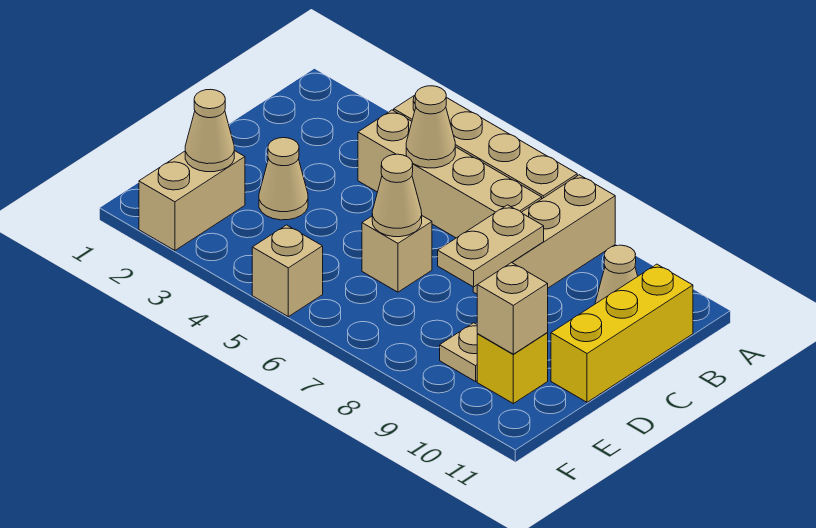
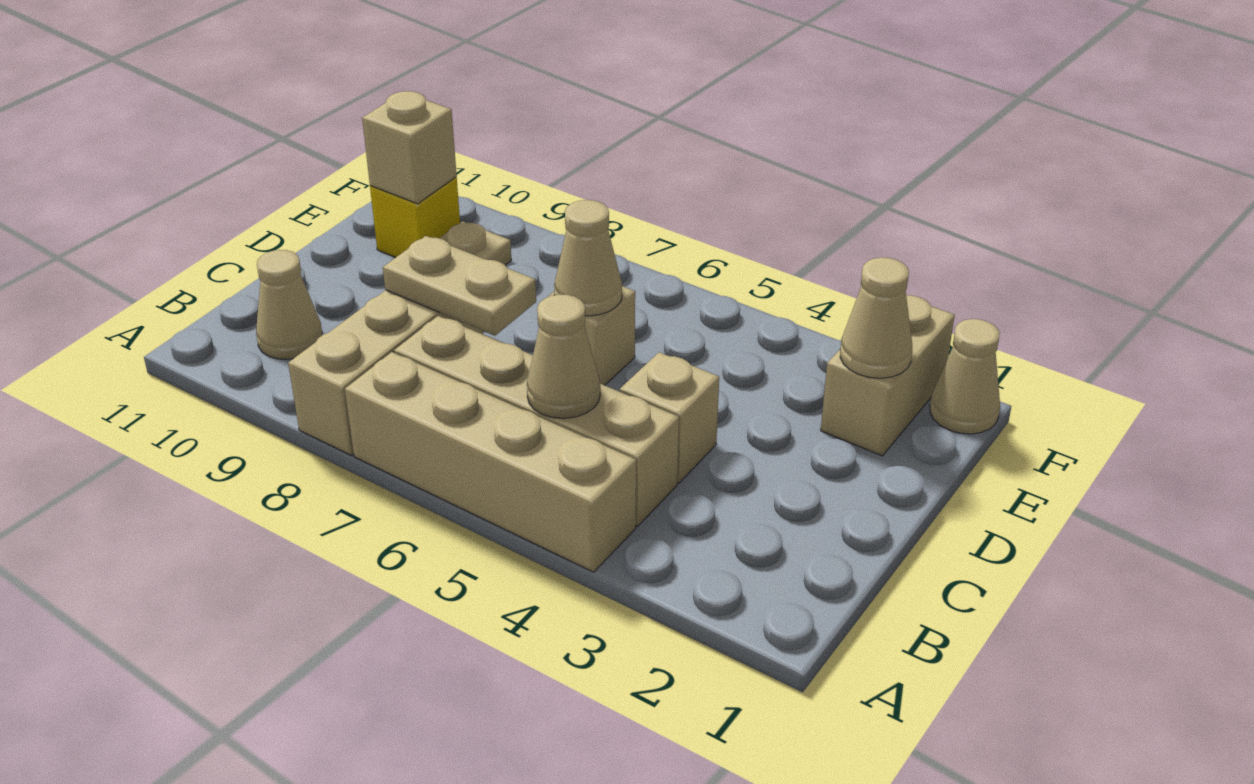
yellow 1x3 brick [551,264,693,402] -> none
tan 1x2 plate [438,205,544,287] -> tan 1x2 plate turned to [383,236,536,336]
tan 1x1 cone [259,138,308,220] -> tan 1x1 cone moved to [930,319,1000,434]
tan 1x1 brick [252,225,323,317] -> tan 1x1 brick moved to [620,352,719,483]

